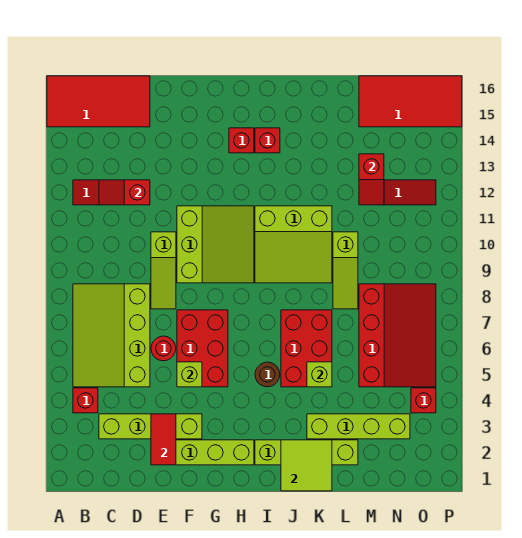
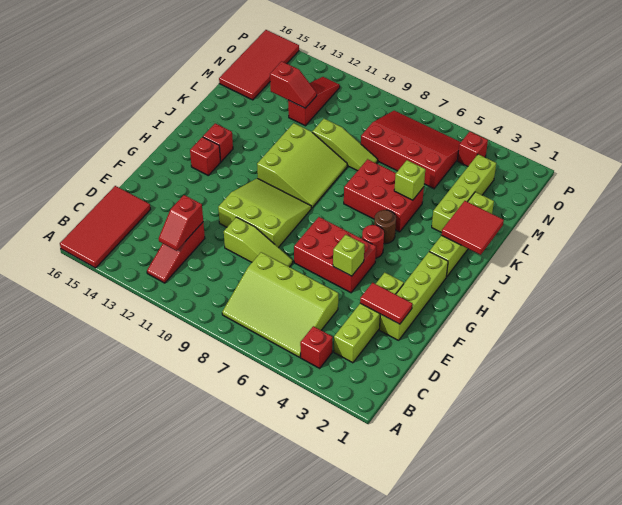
red 1x1 round brick [151,336,176,361] -> red 1x1 round brick moved to [362,225,384,258]
lime 2x2 tile [281,440,332,491] -> red 2x2 tile [442,201,504,255]

